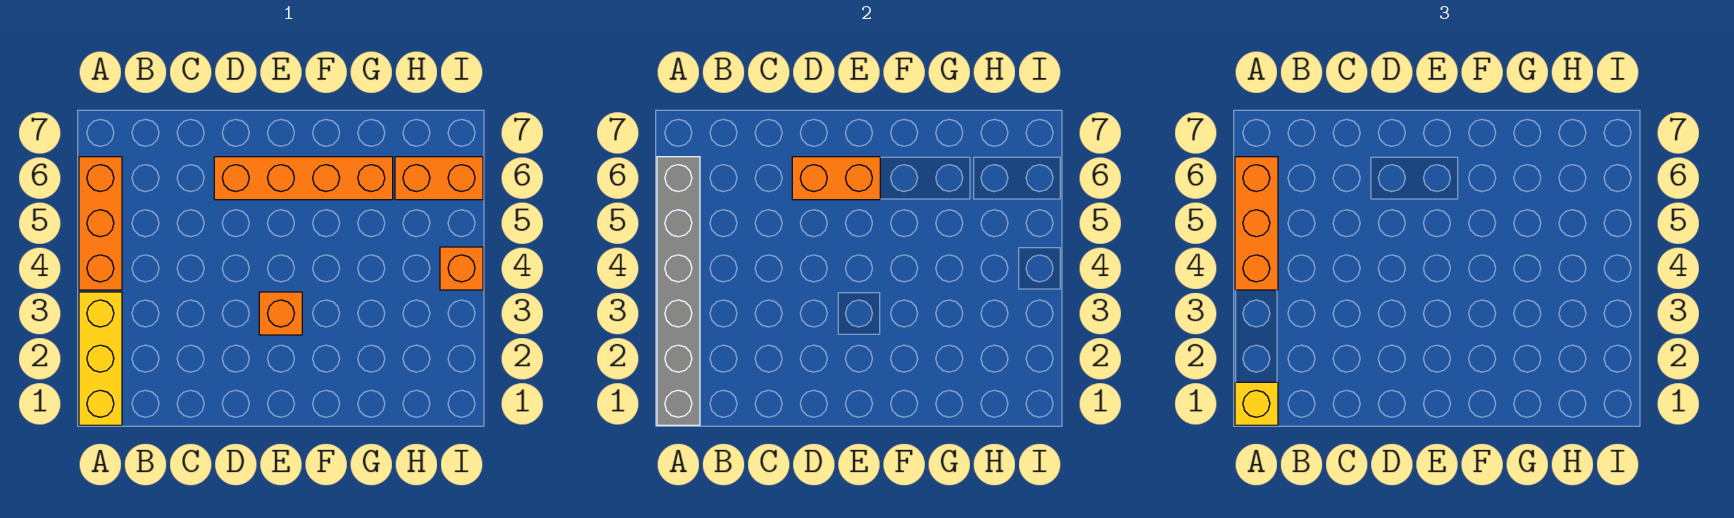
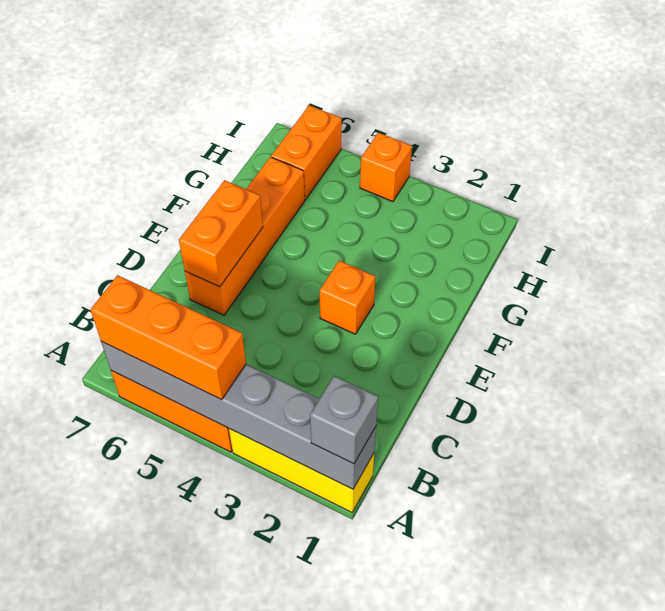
yellow 1x1 brick [1235,382,1278,425] -> grey 1x1 brick [310,376,378,464]

